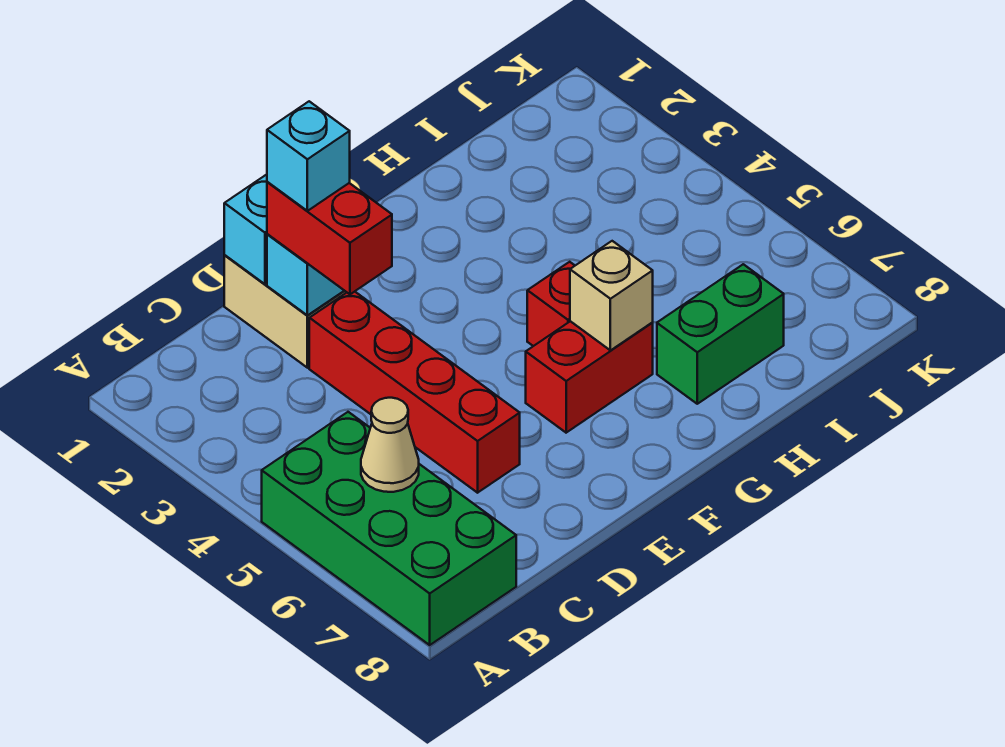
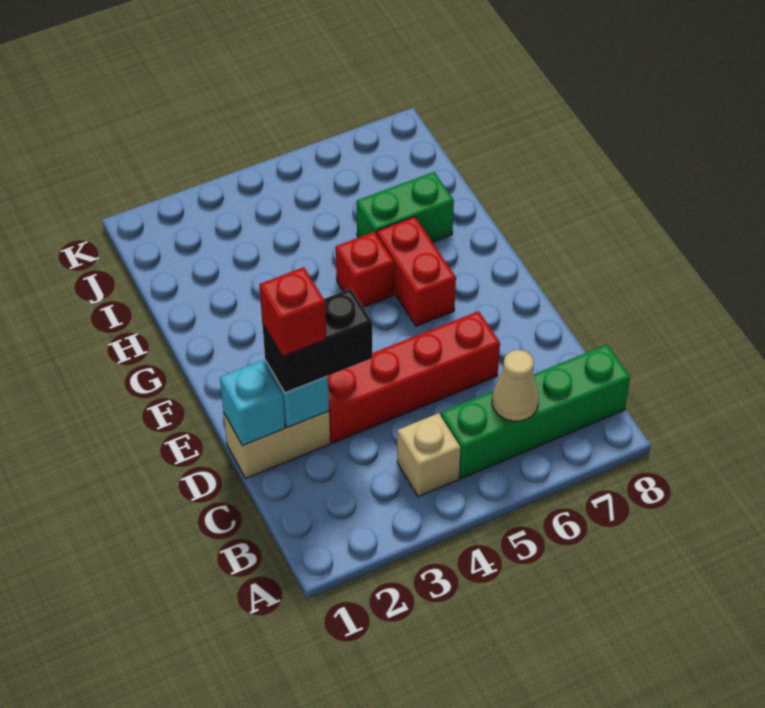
green 2x4 brick [262,412,516,645] -> green 1x4 brick [441,345,630,479]
red 1x2 brick [267,182,392,294] -> black 1x2 brick [262,289,372,393]
cyan 1x1 brick [267,101,350,211] -> red 1x1 brick [259,267,327,356]
tan 1x1 brick [570,241,653,350] -> tan 1x1 brick moved to [397,413,461,497]
green 1x2 brick [657,264,784,404] -> green 1x2 brick turned to [357,172,454,242]

